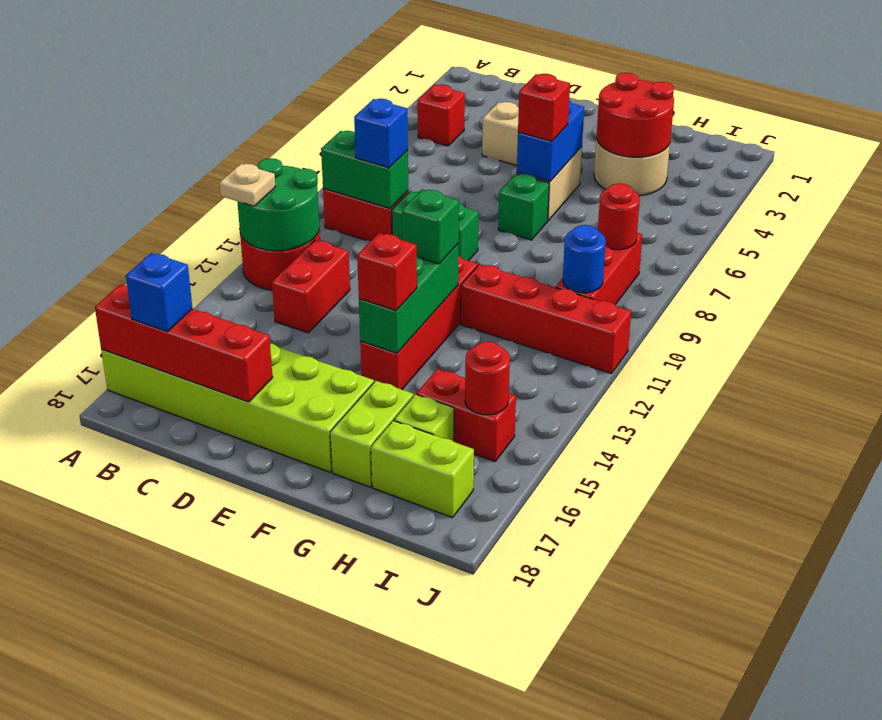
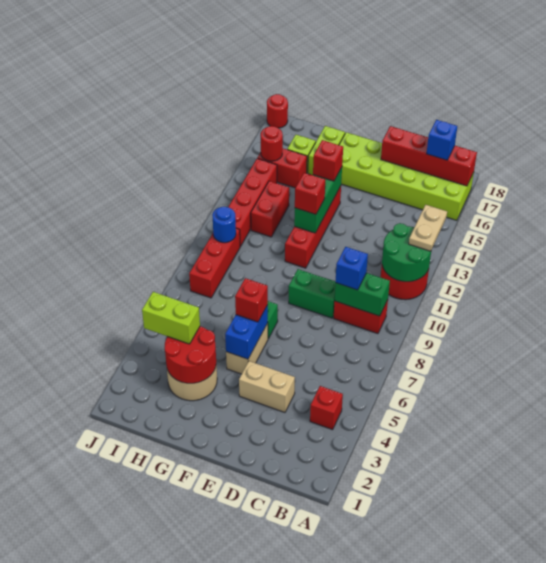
tan 1x1 plate [220,164,275,206] -> tan 1x2 plate [409,205,447,251]
red 1x2 brick [272,240,350,333] -> red 1x2 brick moved to [251,181,289,237]
green 1x1 brick [402,189,459,264] -> red 1x1 brick [295,173,325,214]
red 1x4 brick [461,264,631,374] -> red 1x4 brick turned to [229,159,277,247]
lime 1x2 brick [371,421,474,518] -> lime 1x2 brick moved to [142,292,200,344]
red 1x1 round brick [598,183,640,250] -> red 1x1 round brick moved to [267,94,288,128]

